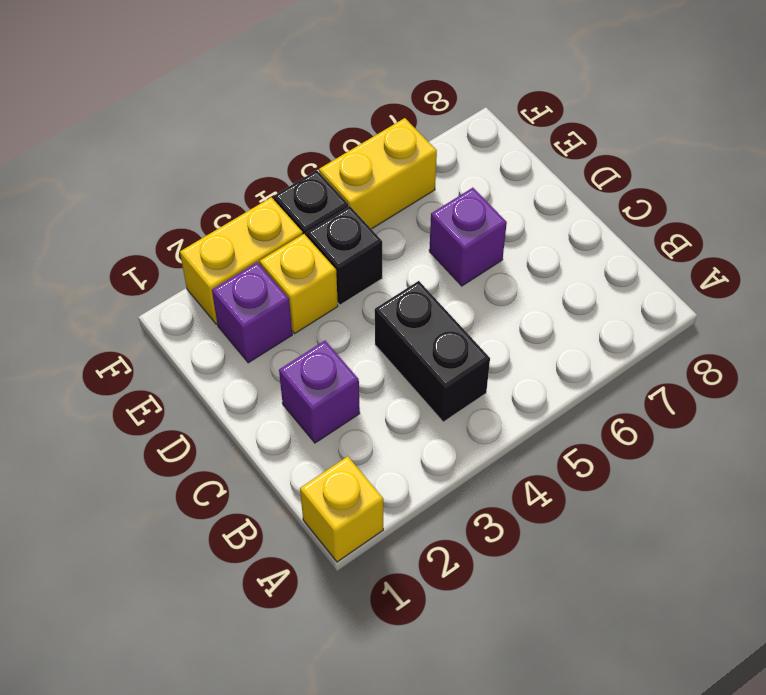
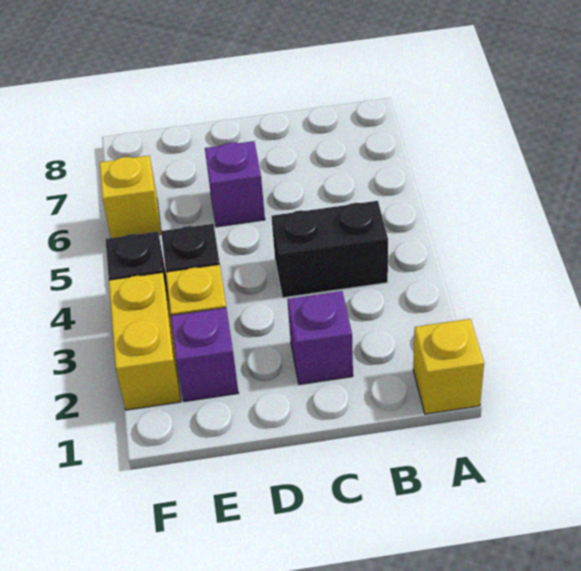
yellow 1x2 brick [319,118,437,229] -> yellow 1x1 brick [100,156,161,238]

